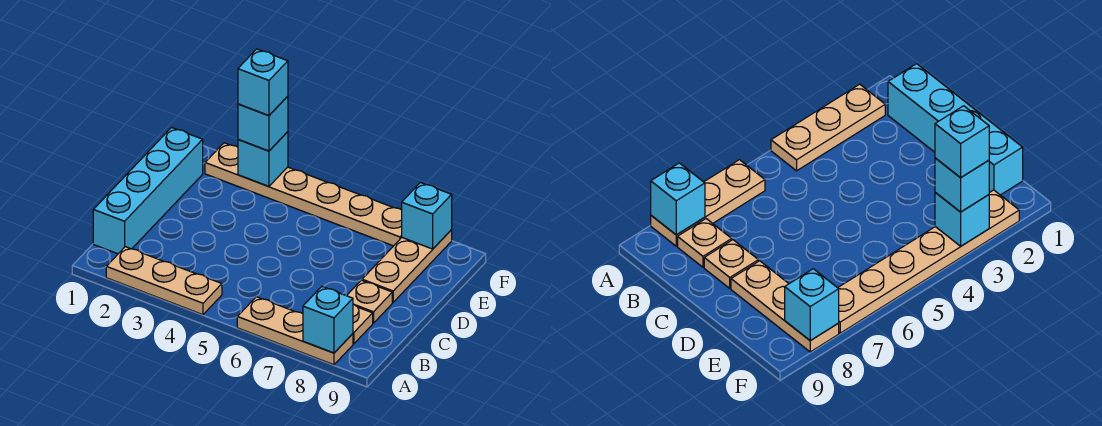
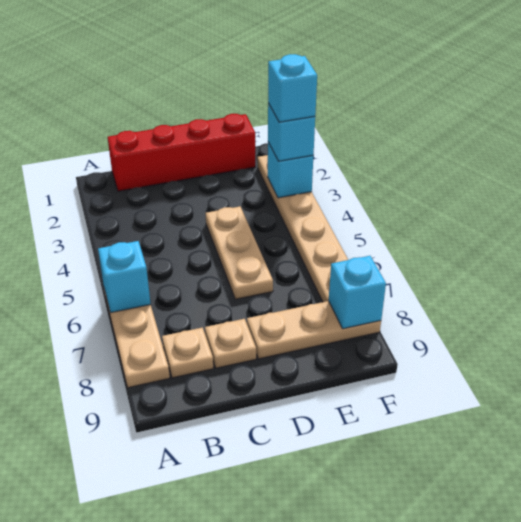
tan 1x3 plate [106,247,222,315] -> tan 1x3 plate moved to [206,206,273,299]
cyan 1x1 brick [303,287,353,353] -> cyan 1x1 brick moved to [98,241,151,313]
cyan 1x4 brick [93,127,203,254] -> red 1x4 brick [108,114,255,191]

